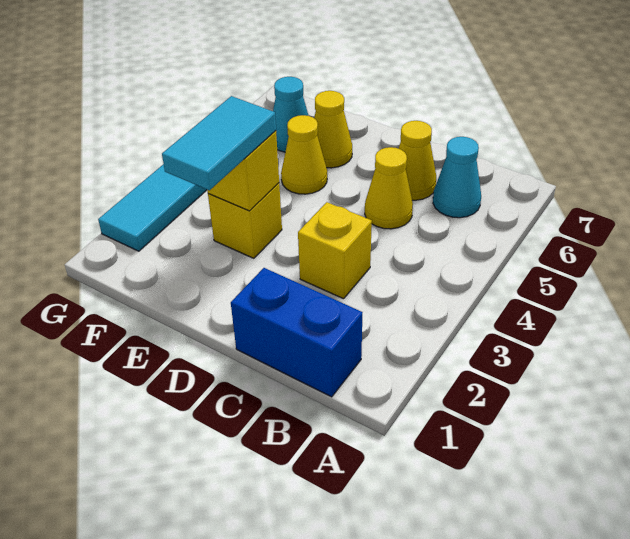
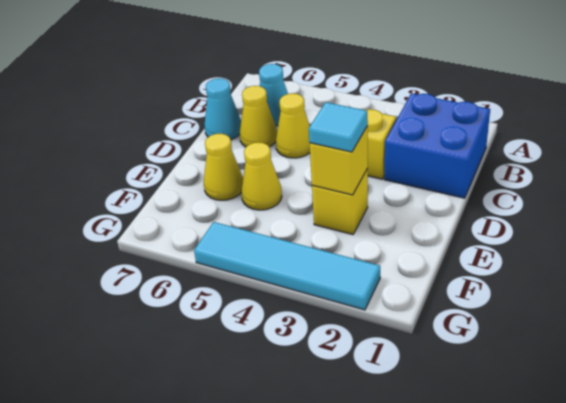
blue 1x2 brick [231,268,362,397] -> blue 2x2 brick [385,93,490,198]
cyan 1x2 tile [162,96,276,190] -> cyan 1x1 tile [309,102,368,152]
cyan 1x1 cone [273,77,309,152] -> cyan 1x1 cone moved to [205,78,241,140]

